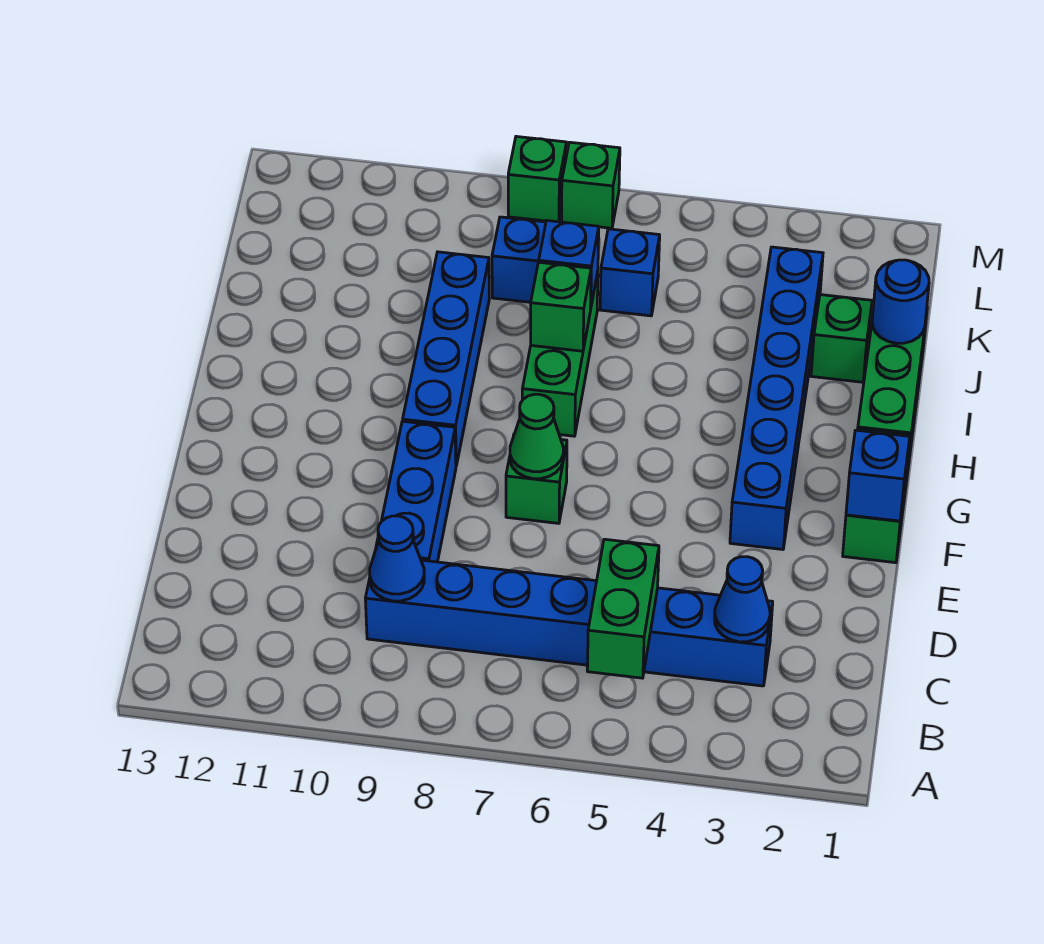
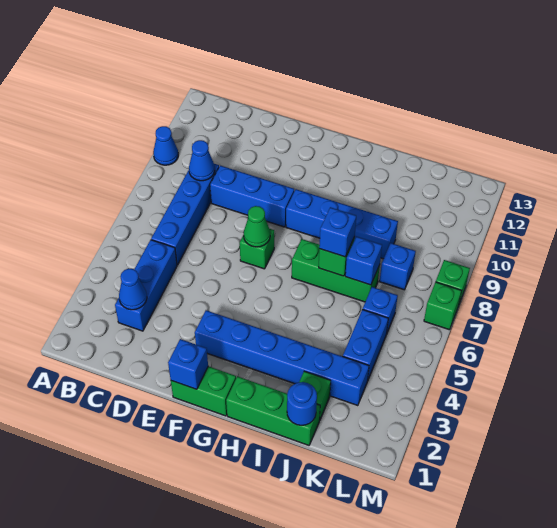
none -> blue 1x1 cone [153,126,178,165]
green 1x2 brick [587,539,659,678] -> none
none -> blue 1x1 brick [319,207,356,257]
none -> blue 1x2 brick [343,309,388,381]

